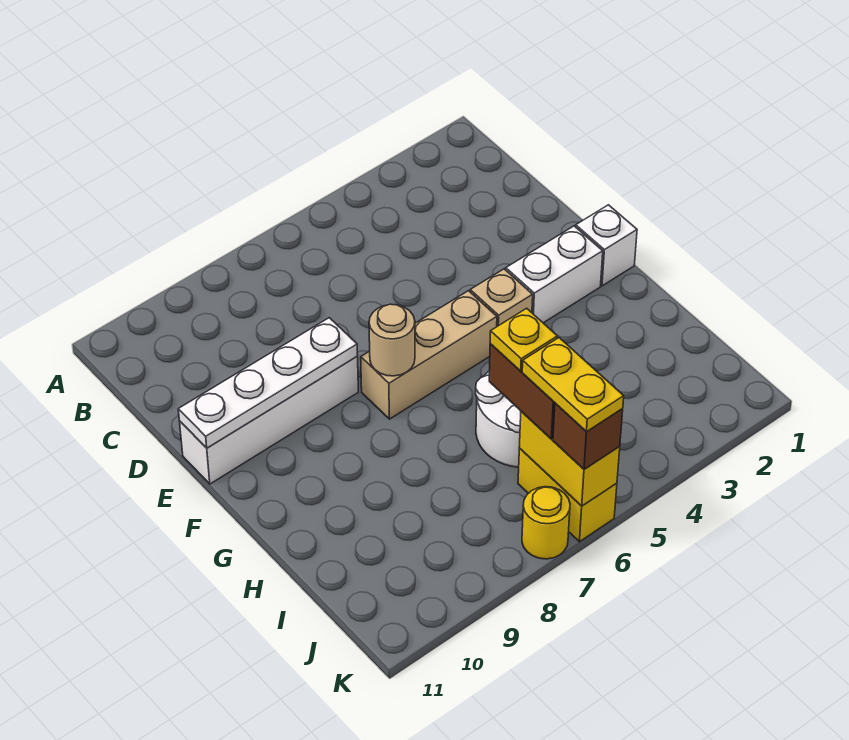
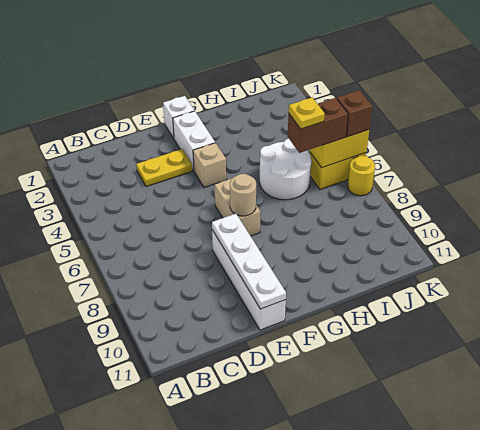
tan 1x3 brick [361,291,497,419] -> tan 1x2 brick [215,178,261,236]
yellow 1x2 plate [522,338,624,432] -> yellow 1x2 plate moved to [136,149,192,187]

